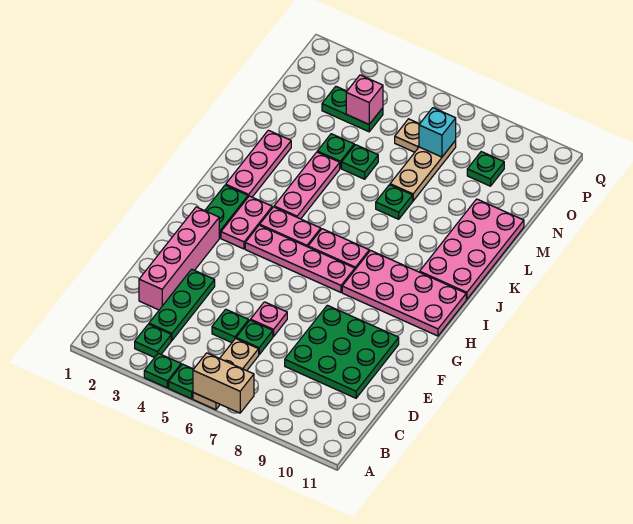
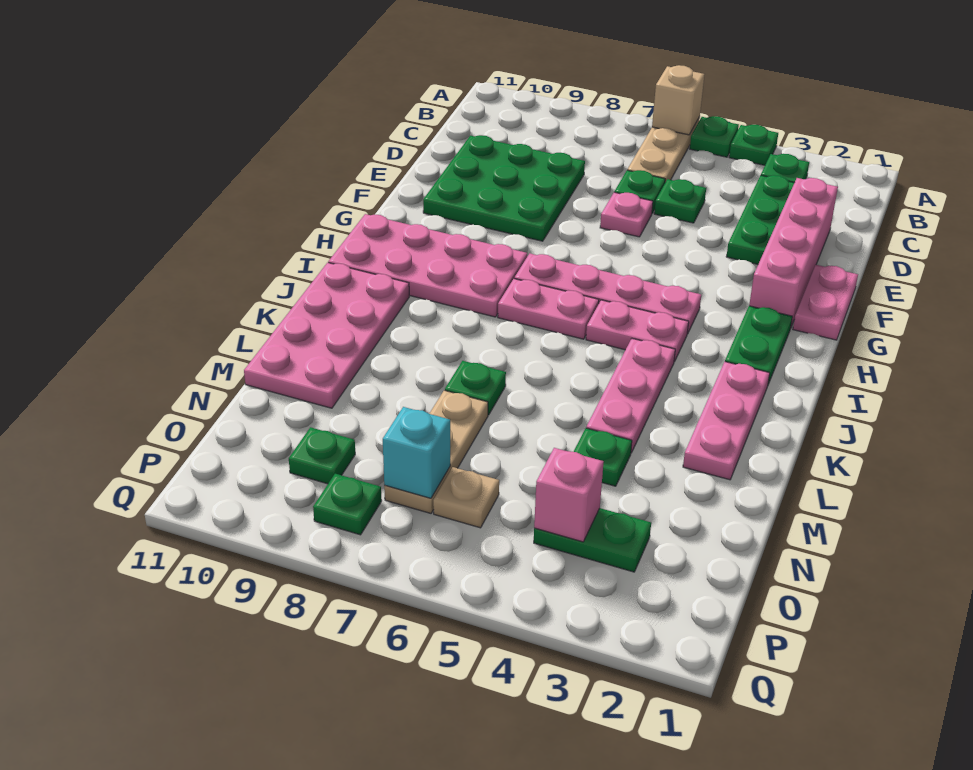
tan 1x2 brick [193,353,254,413] -> tan 1x1 brick [652,65,704,135]
pink 1x2 plate [221,196,272,249] -> pink 1x2 plate moved to [793,265,858,340]
green 1x1 plate [342,145,378,179] -> green 1x1 plate moved to [313,474,382,535]

